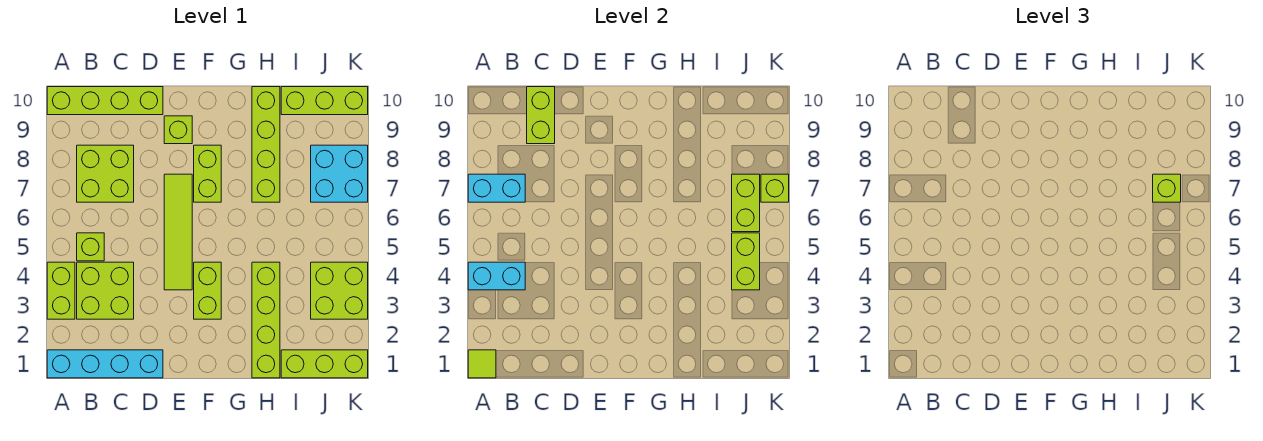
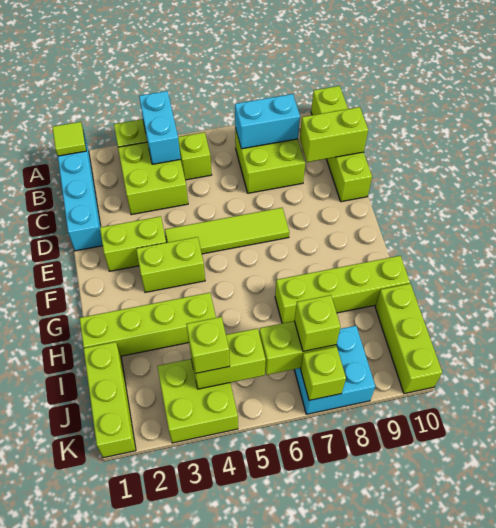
cyan 1x2 brick [468,174,525,202] -> cyan 1x2 brick turned to [235,94,300,149]
lime 1x1 brick [164,116,192,144] -> lime 1x1 brick moved to [186,317,230,373]
lime 1x2 brick [194,145,221,202] -> lime 1x2 brick moved to [100,216,166,271]

